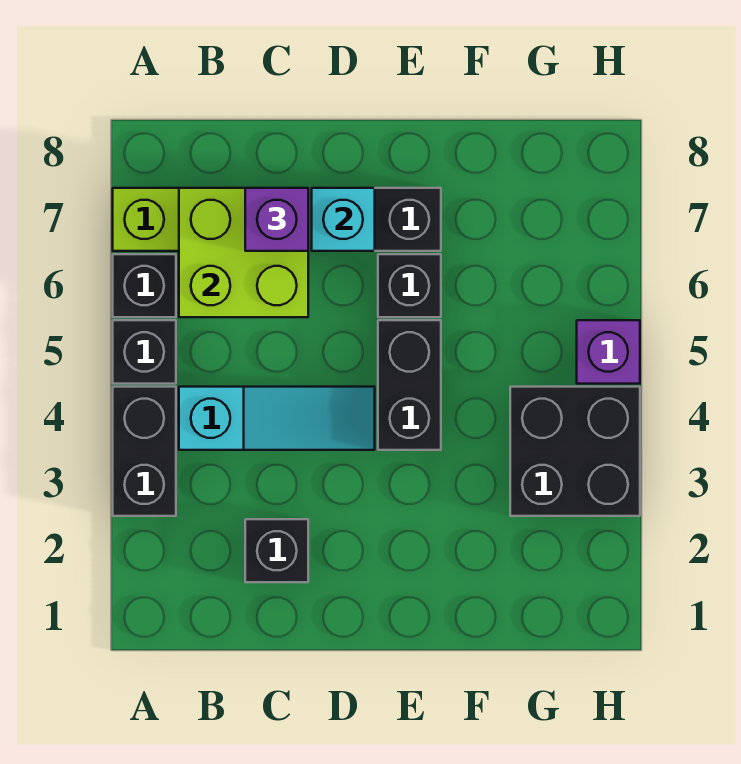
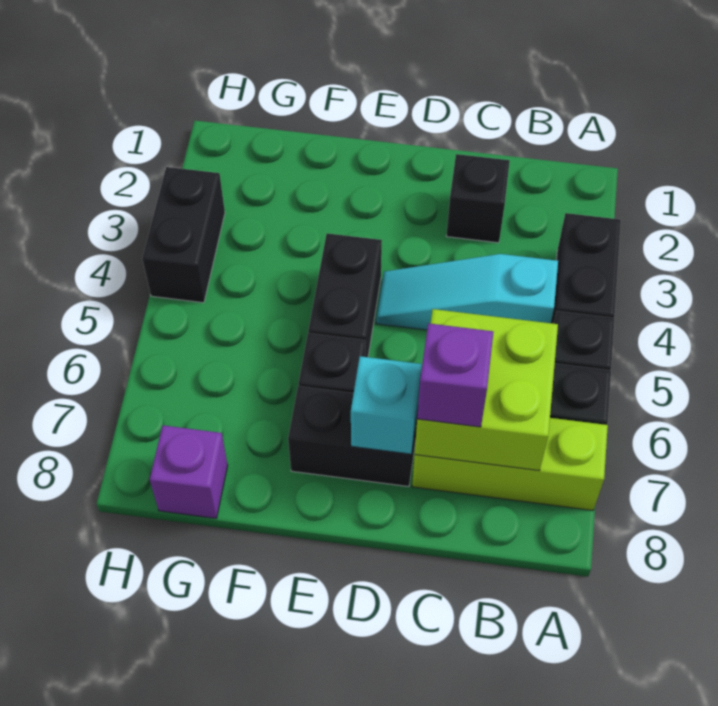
black 2x2 brick [510,387,640,516] -> black 1x2 brick [142,167,225,303]
purple 1x1 brick [577,320,640,384] -> purple 1x1 brick moved to [150,425,228,518]

